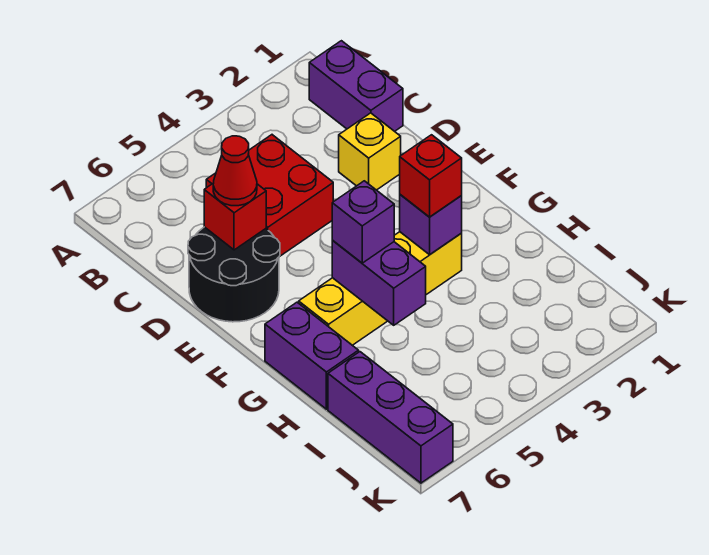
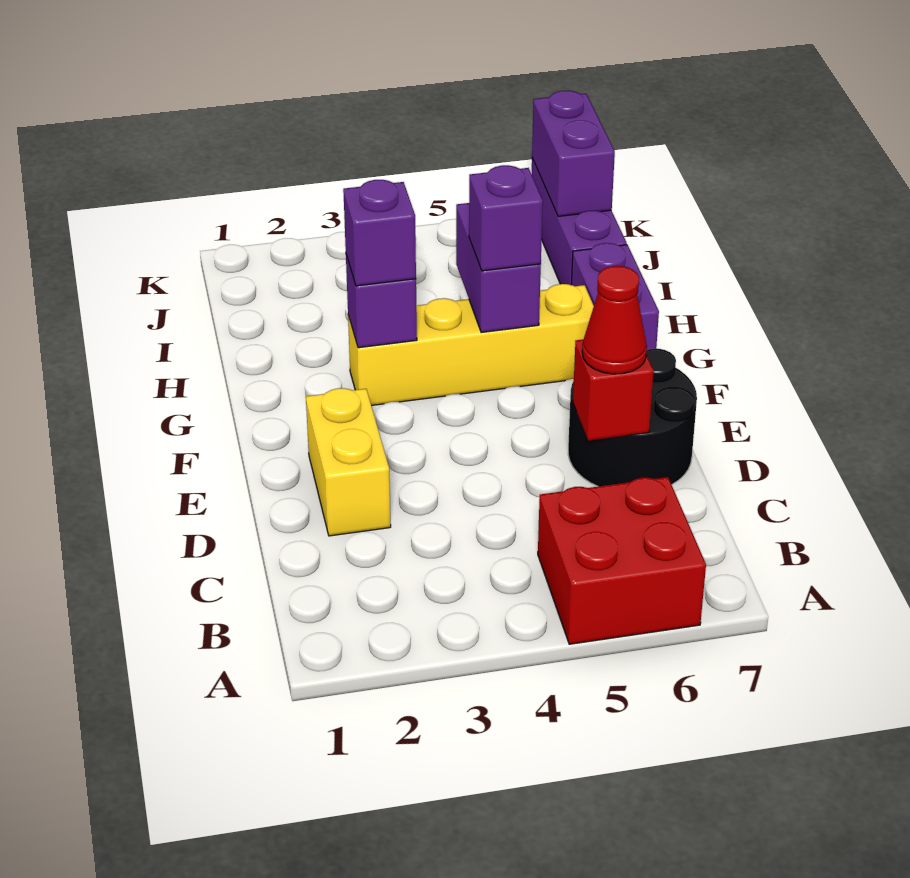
purple 1x2 brick [309,41,403,131] -> purple 1x2 brick moved to [532,90,615,216]
red 2x2 brick [206,135,333,257] -> red 2x2 brick moved to [538,477,706,644]
yellow 1x1 brick [339,113,401,190] -> yellow 1x2 brick [306,388,391,536]
red 1x1 brick [400,135,462,217] -> purple 1x1 brick [343,180,416,286]

